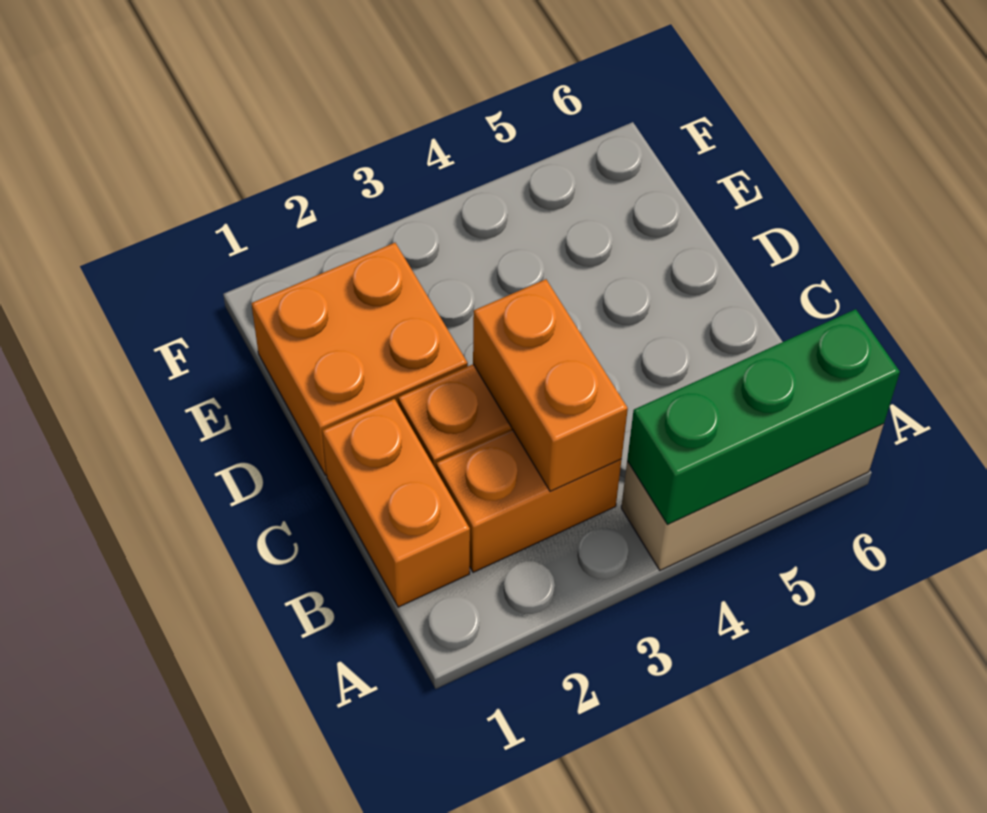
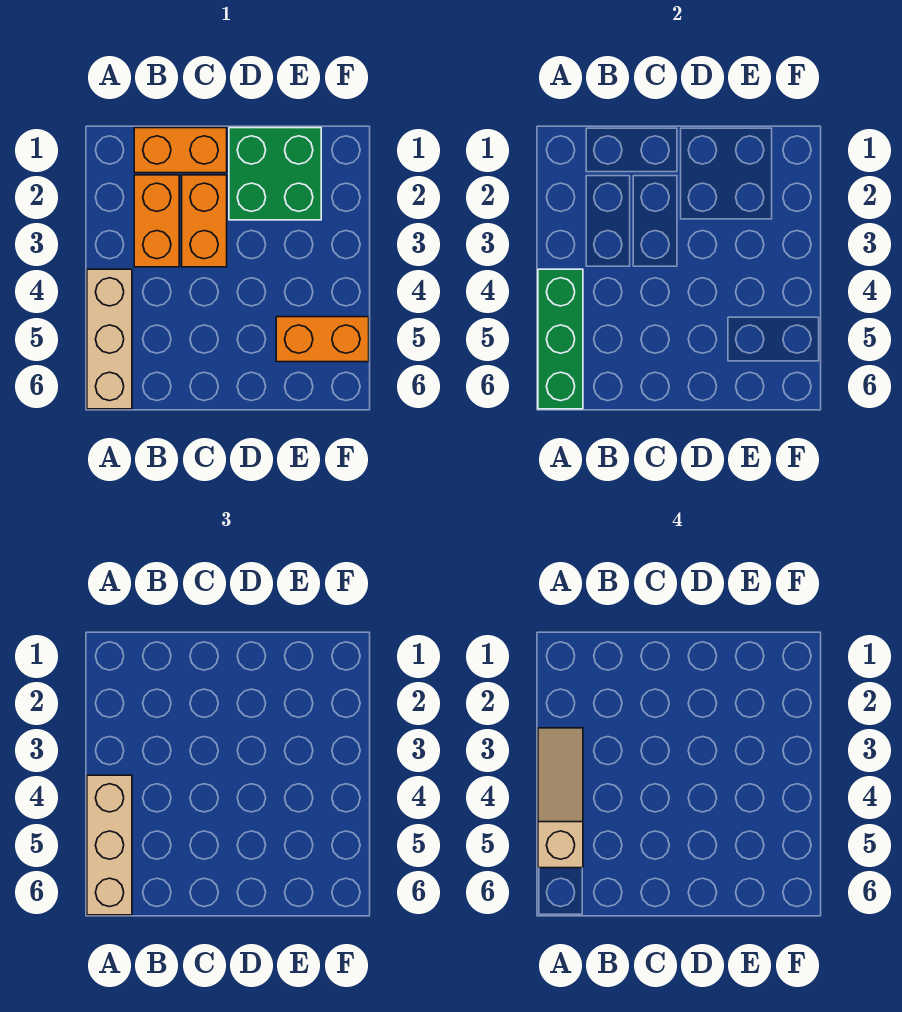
none -> tan 1x3 slope [538,728,583,868]
none -> tan 1x3 brick [87,775,132,915]
orange 1x2 brick [473,279,628,491] -> orange 1x2 brick moved to [276,317,369,362]
orange 2x2 brick [251,243,468,475] -> green 2x2 brick [229,128,321,220]

